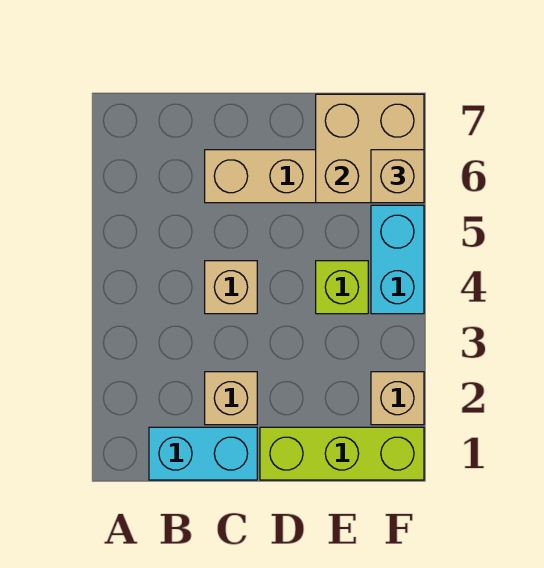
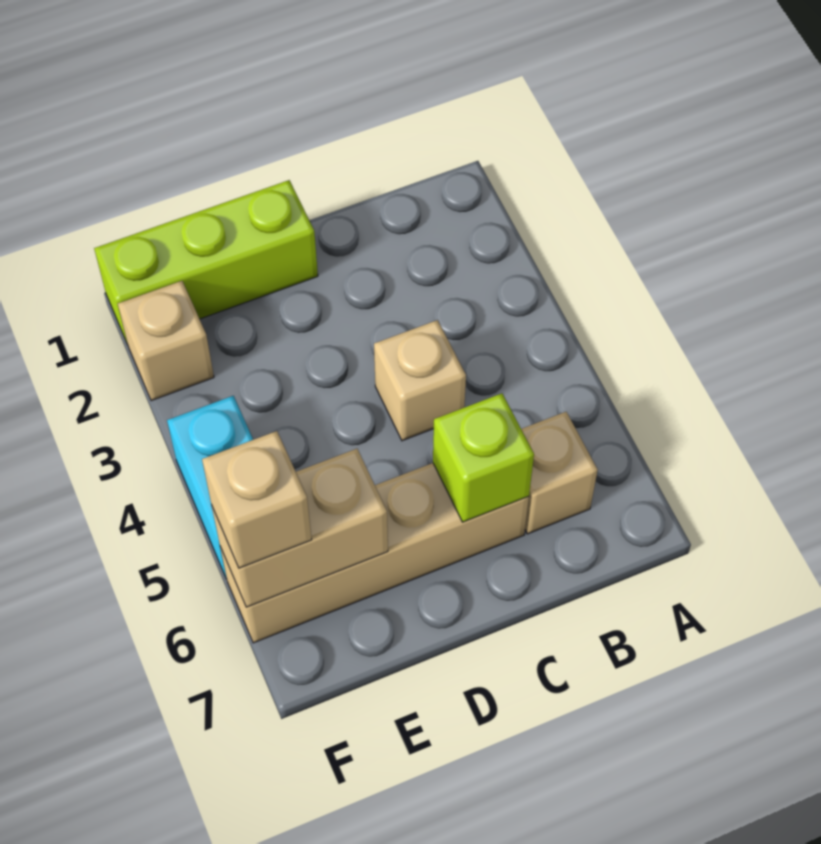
cyan 1x2 brick [149,427,257,480] -> none
tan 1x1 brick [205,372,257,425] -> tan 1x1 brick moved to [521,412,598,534]
lime 1x1 brick [316,261,368,314] -> lime 1x1 brick moved to [433,393,534,522]
tan 2x2 brick [316,94,424,203] -> tan 1x2 brick [212,449,388,607]

